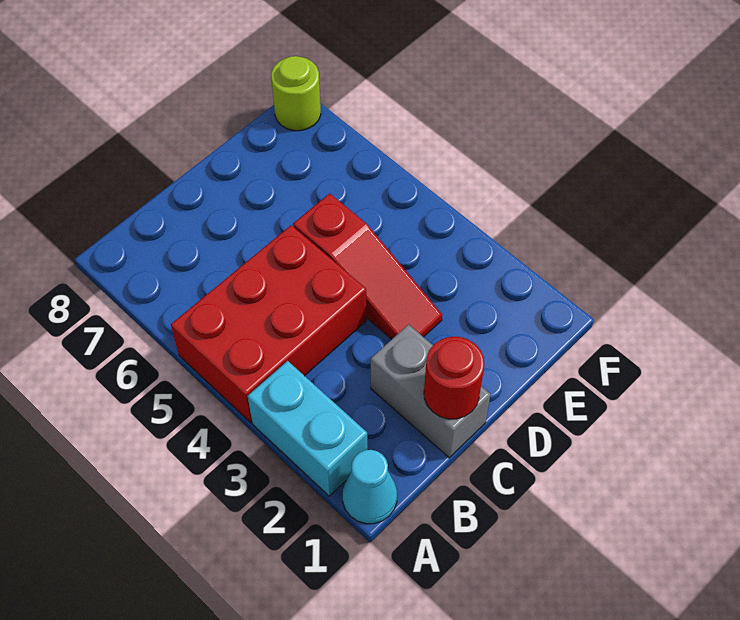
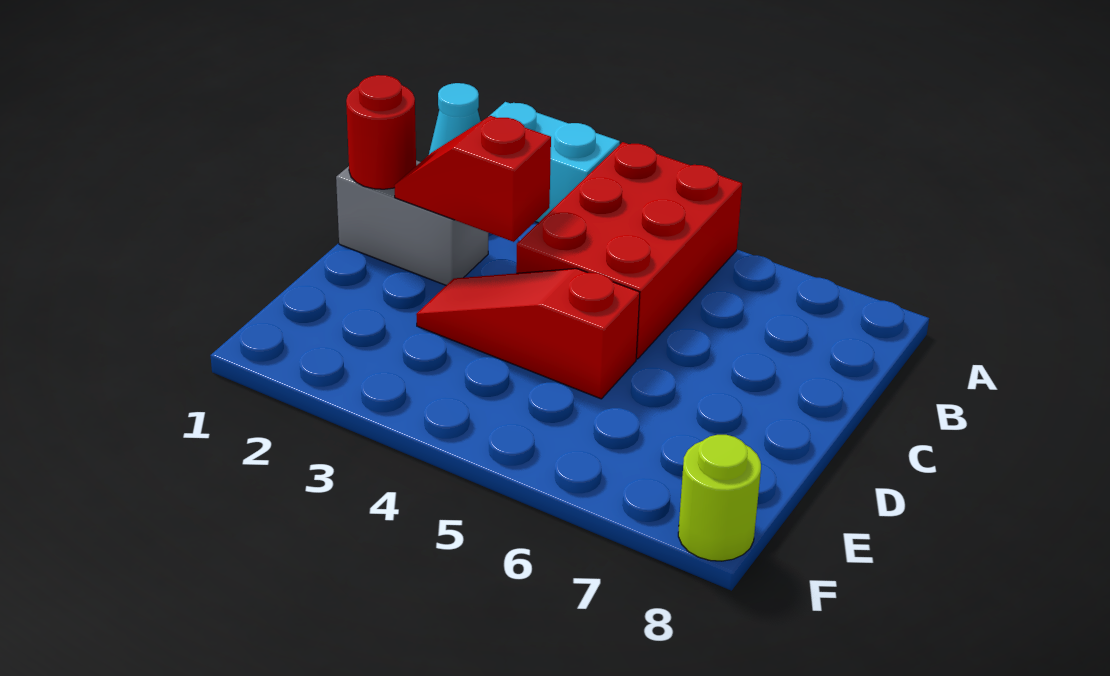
none -> red 1x2 slope [395,116,551,242]

